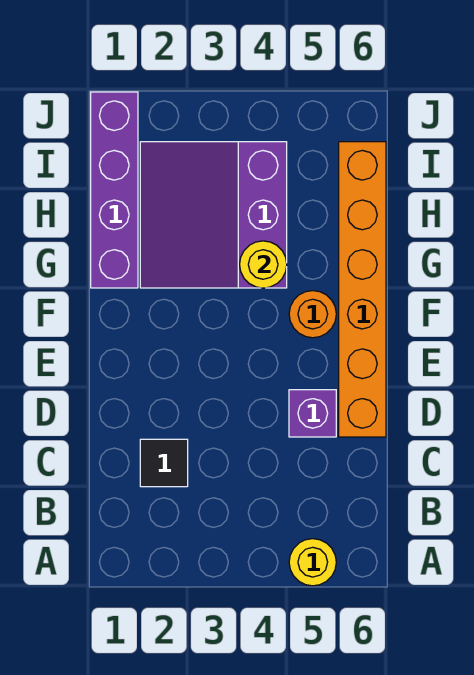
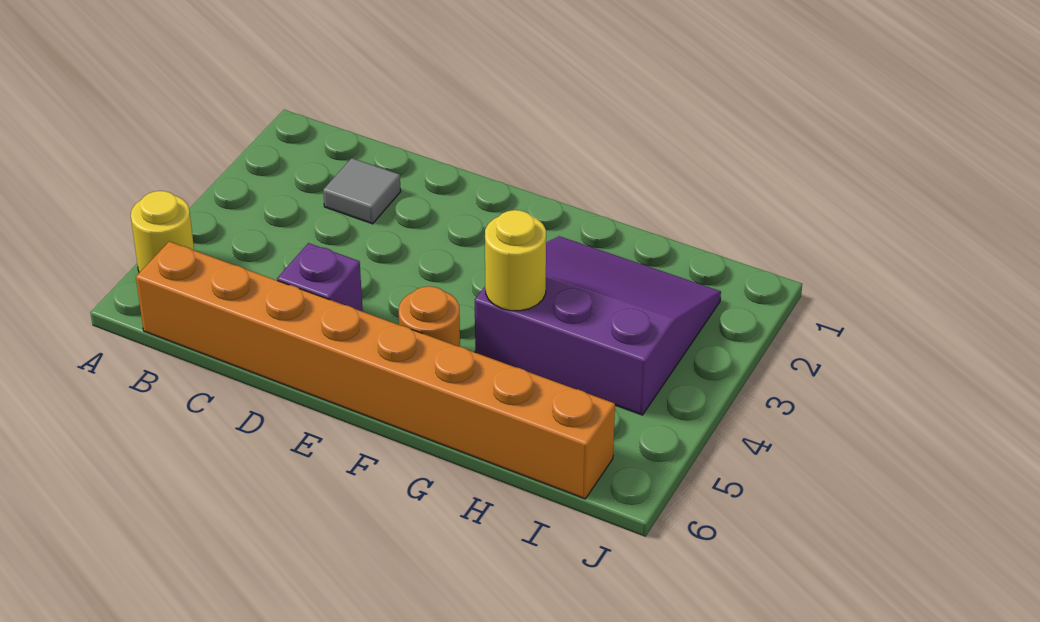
black 1x1 tile [140,439,188,487] -> grey 1x1 tile [323,158,401,224]
orange 1x6 brick [339,142,386,437] -> orange 1x8 brick [136,241,615,499]
purple 1x4 brick [91,92,138,288] -> none

